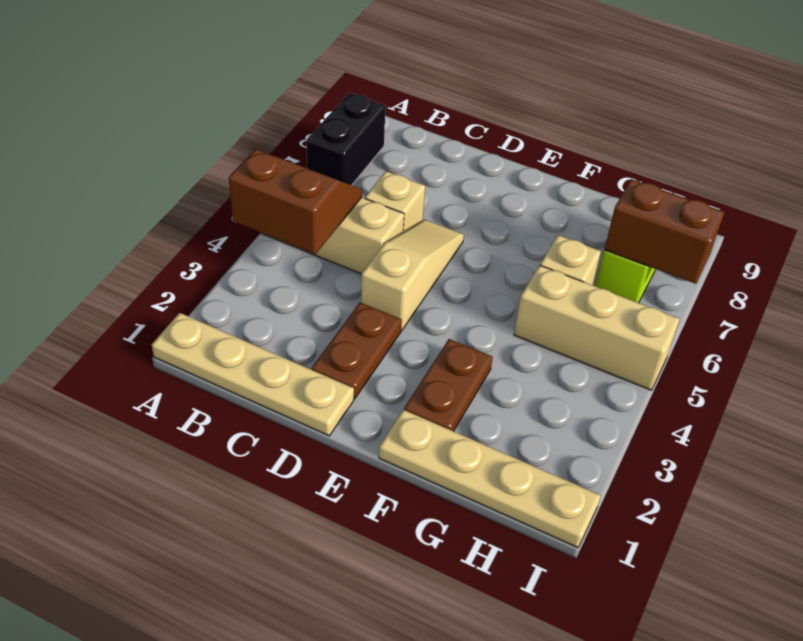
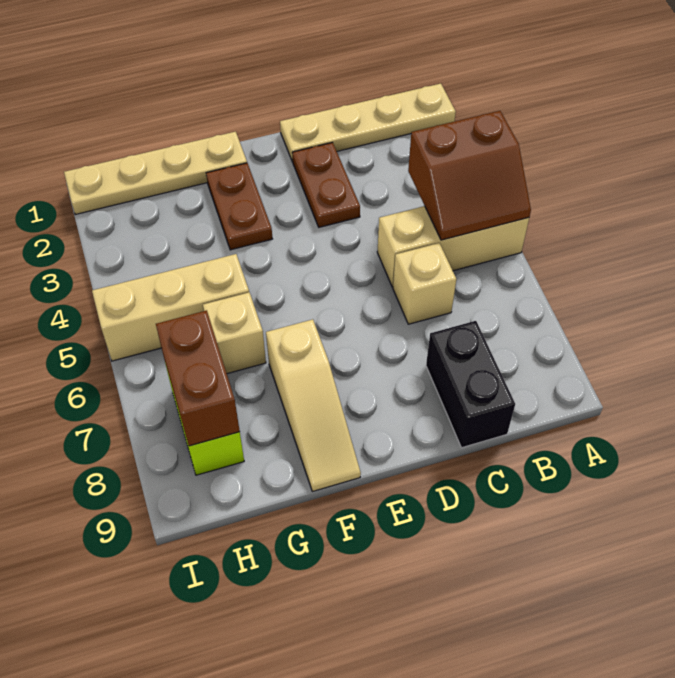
black 1x2 brick [307,93,386,185] -> black 1x2 brick moved to [426,321,515,448]
tan 1x3 slope [361,220,464,330] -> tan 1x3 slope moved to [266,319,361,492]
brown 1x2 brick [604,179,724,284] -> brown 1x2 brick turned to [156,311,240,446]

